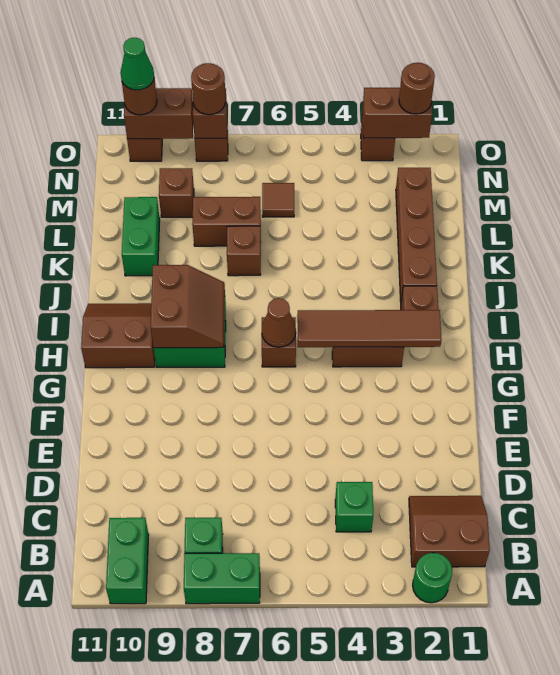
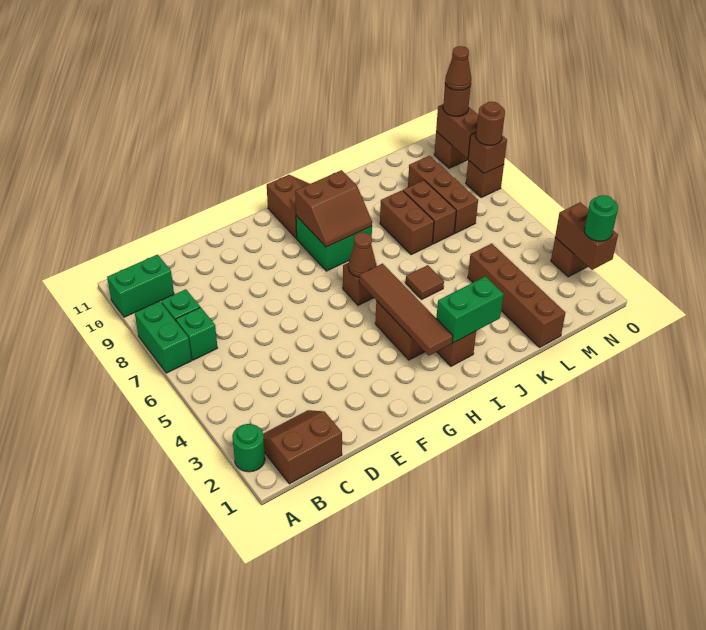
brown 2x2 slope [409,496,490,567] -> brown 2x2 slope turned to [263,410,342,484]
green 1x1 brick [335,482,373,532] -> green 1x1 brick moved to [176,307,217,360]
brown 1x4 brick [396,168,437,302] -> brown 1x4 brick turned to [468,243,565,347]
brown 1x1 brick [227,226,261,276] -> brown 1x2 brick [380,190,434,255]
green 1x2 brick [122,197,160,276] -> green 1x2 brick moved to [436,276,503,343]
brown 1x1 tile [262,183,294,217] -> brown 1x1 tile moved to [406,265,444,299]
brown 1x1 brick [159,168,194,217] -> brown 1x3 brick [408,156,478,233]
brown 1x1 round brick [399,63,435,114] -> green 1x1 round brick [585,195,618,241]
green 1x1 cone [120,37,154,90] -> brown 1x1 cone [445,46,471,91]

